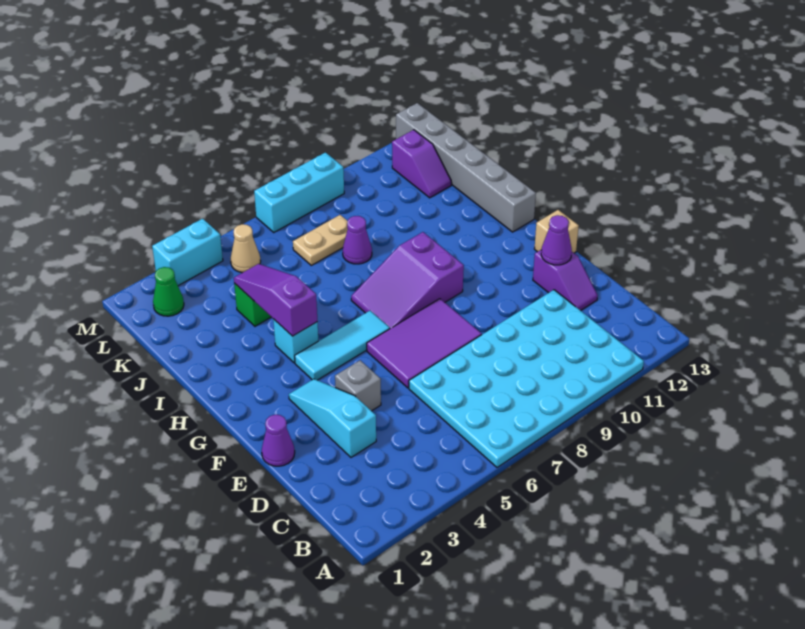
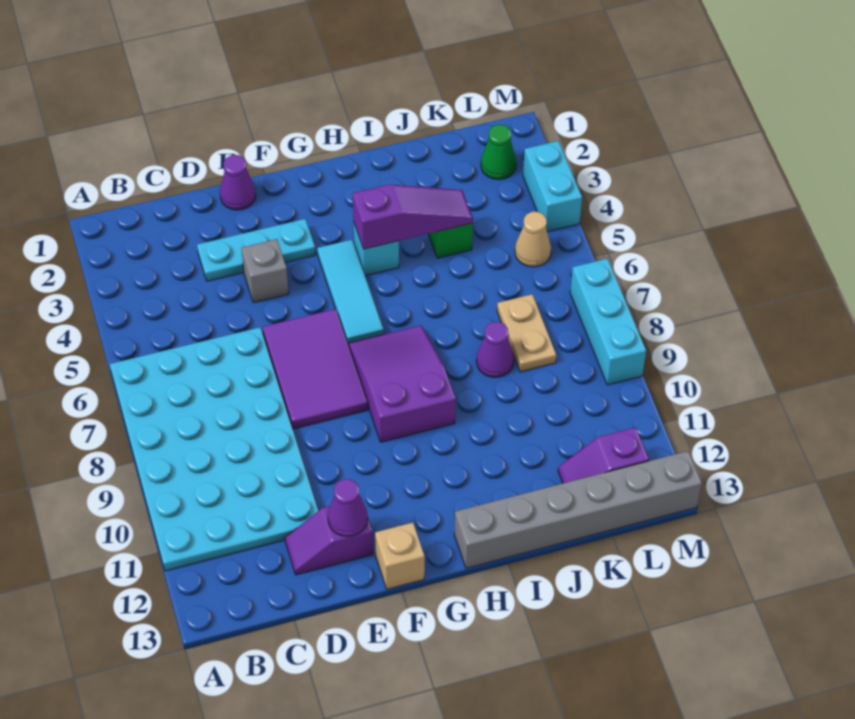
cyan 1x3 slope [289,379,376,457] -> cyan 1x3 plate [197,219,316,281]

